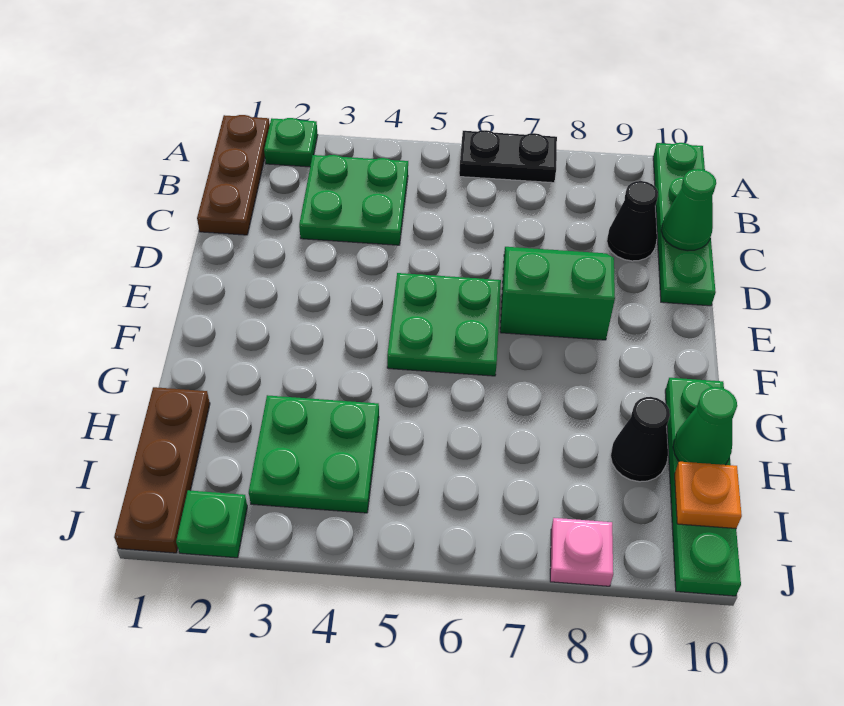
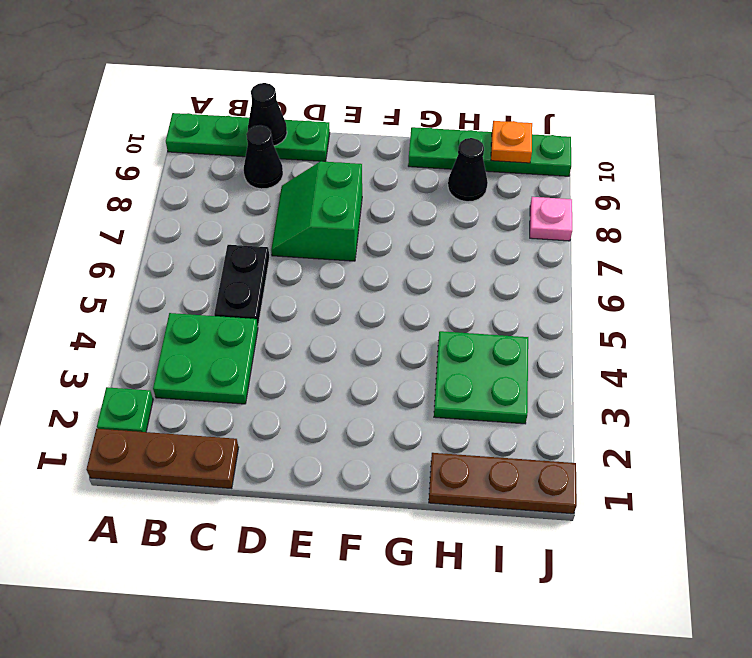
black 1x2 plate [459,130,557,183] -> black 1x2 plate moved to [214,245,270,326]
green 1x1 cone [661,169,716,251] -> black 1x1 cone [248,83,287,146]
green 2x2 plate [387,273,501,376] -> none
green 1x1 cone [673,387,737,465] -> none
green 1x1 plate [176,490,247,558] -> none

